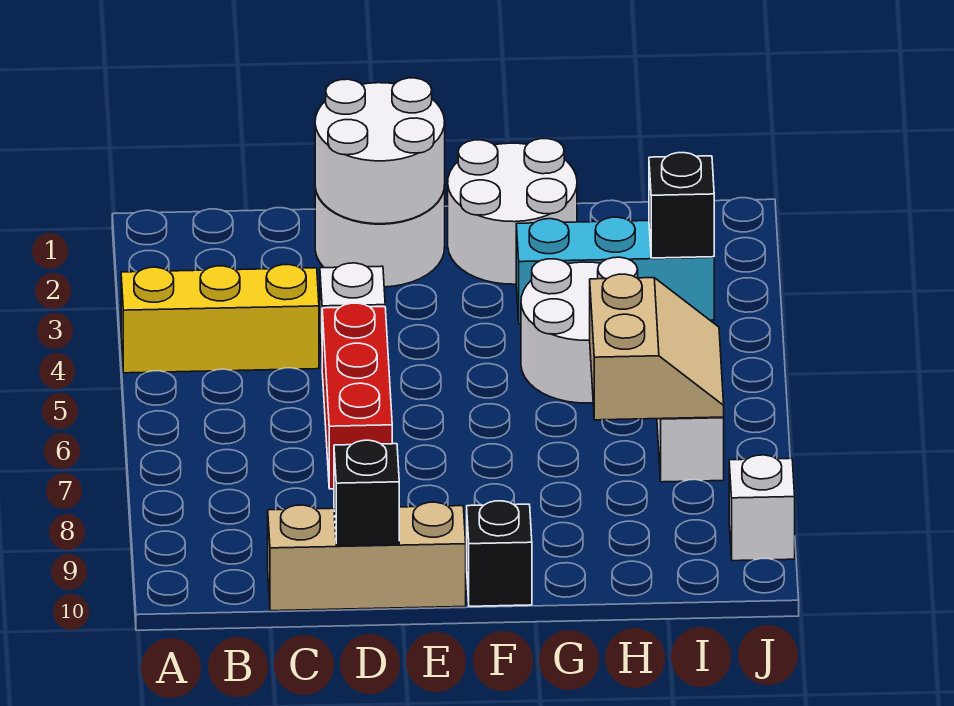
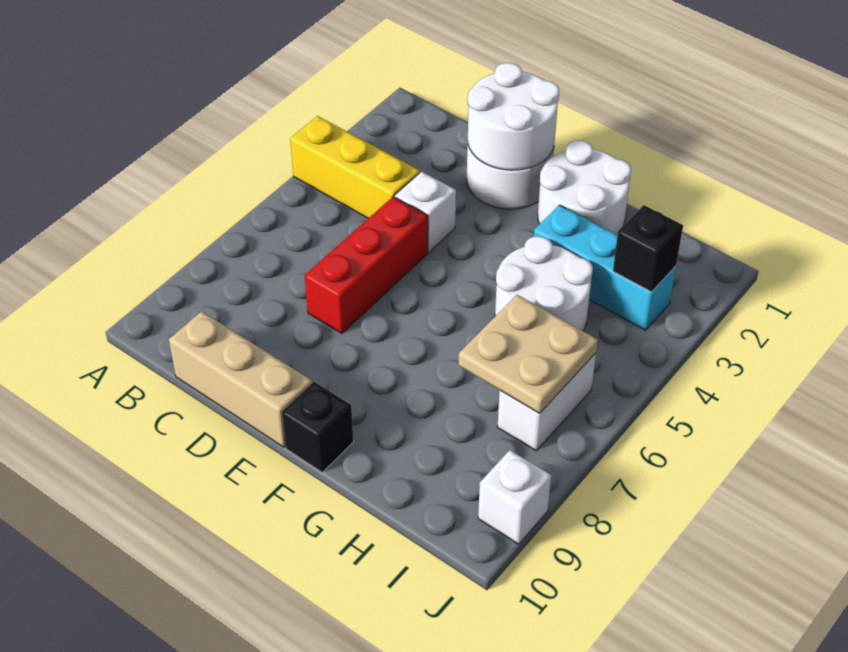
black 1x1 brick [334,440,399,546] -> none
tan 2x2 slope [590,274,724,420] -> tan 2x2 plate [459,295,598,413]

